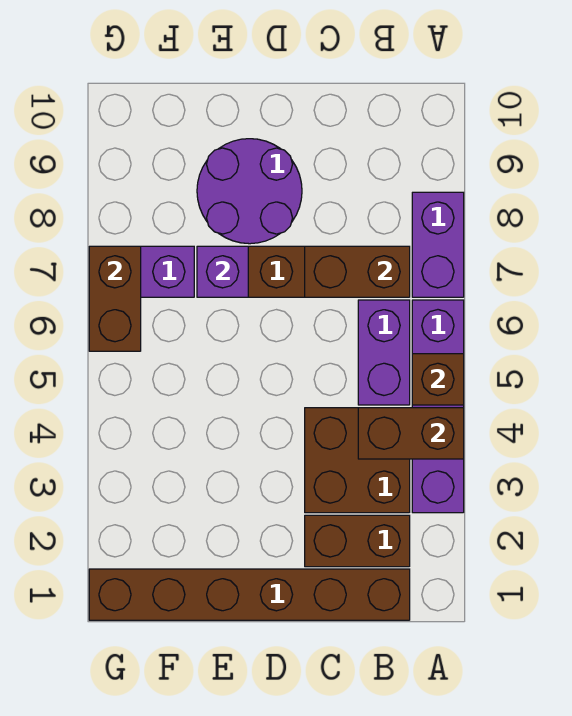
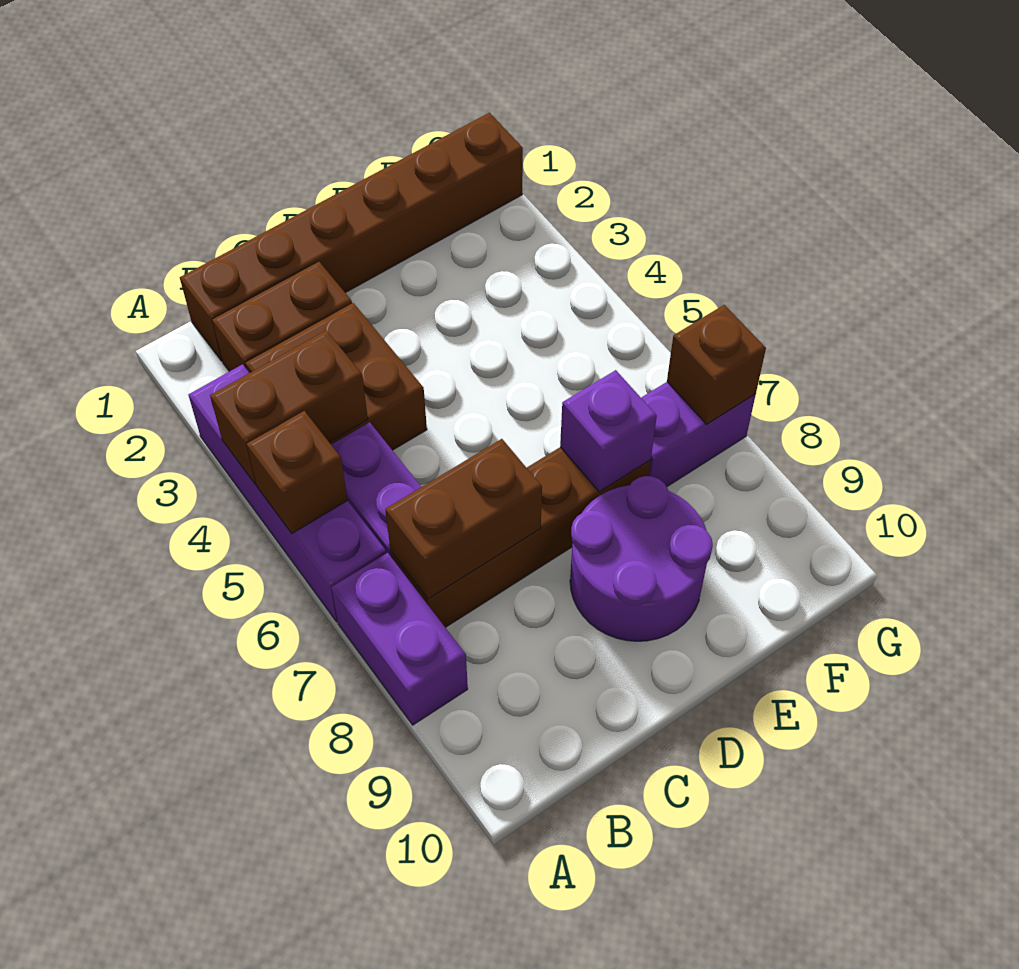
brown 1x2 brick [89,246,141,351] -> brown 1x1 brick [667,305,766,424]

